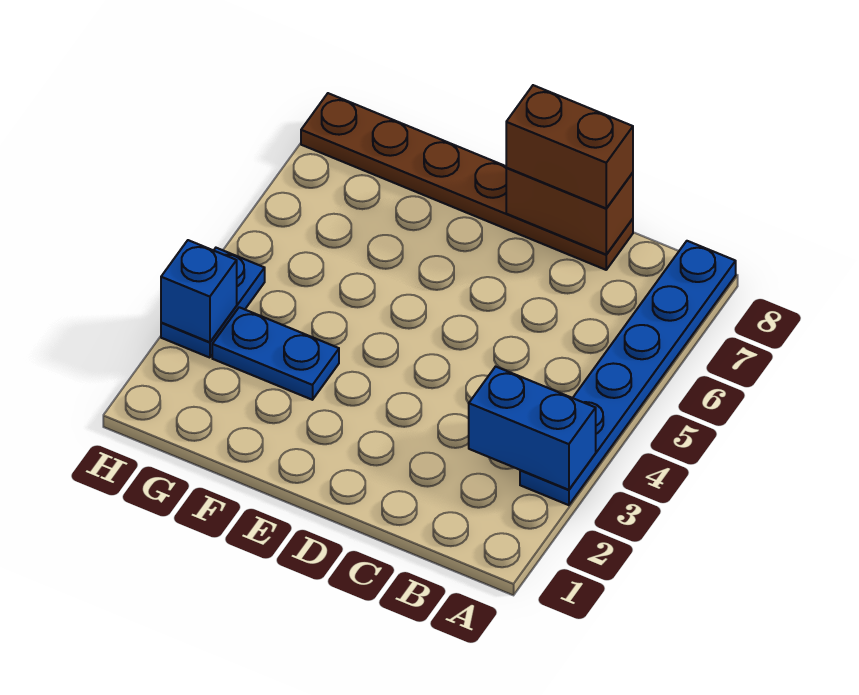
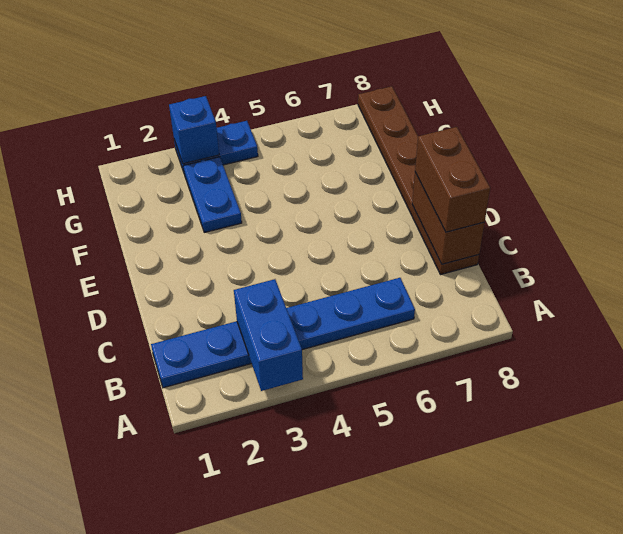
blue 1x6 plate [520,241,736,505] -> blue 1x6 plate moved to [151,278,415,388]

